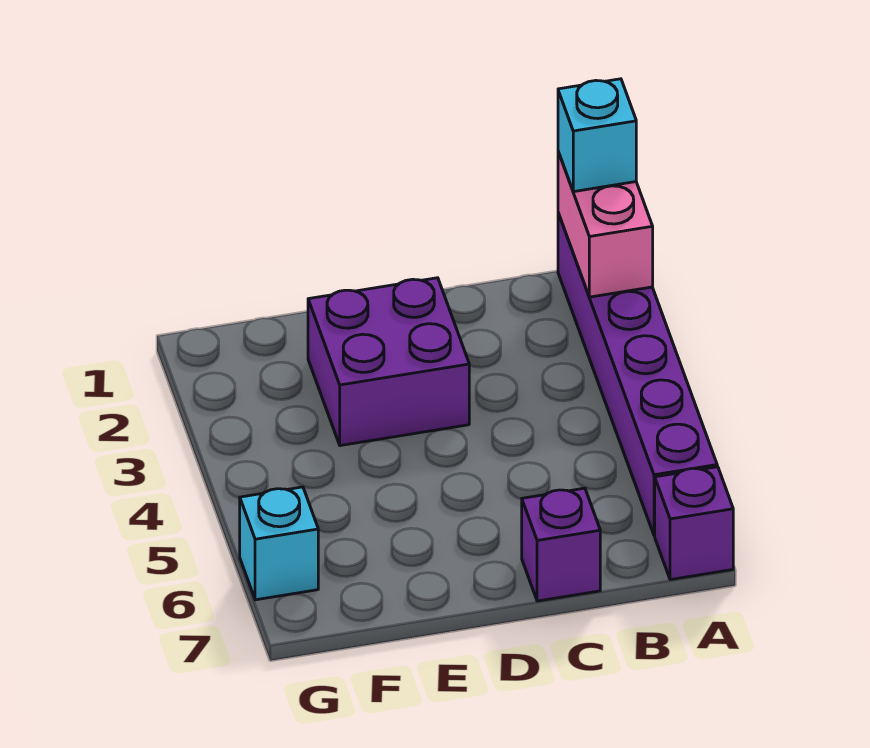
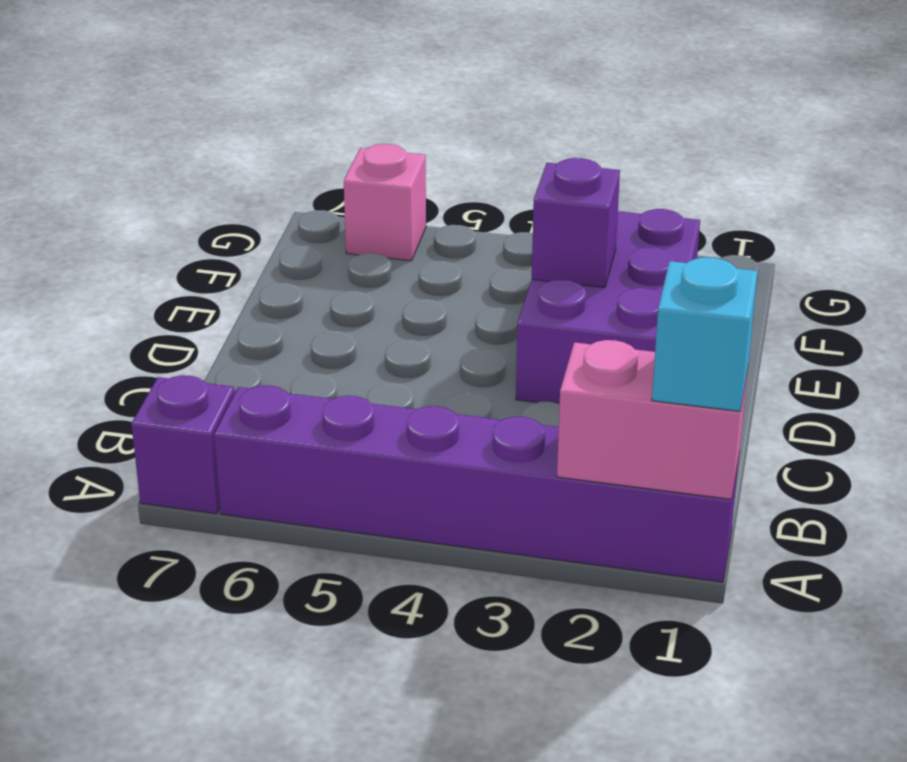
purple 1x1 brick [522,488,600,601] -> purple 1x1 brick moved to [532,158,620,288]
purple 2x2 brick [308,278,469,446] -> purple 2x3 brick [516,209,700,404]
cyan 1x1 brick [240,487,318,600] -> pink 1x1 brick [344,144,426,261]

